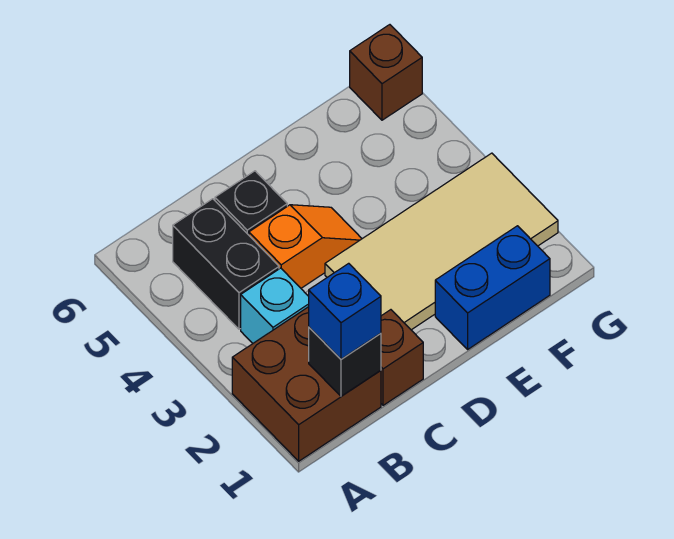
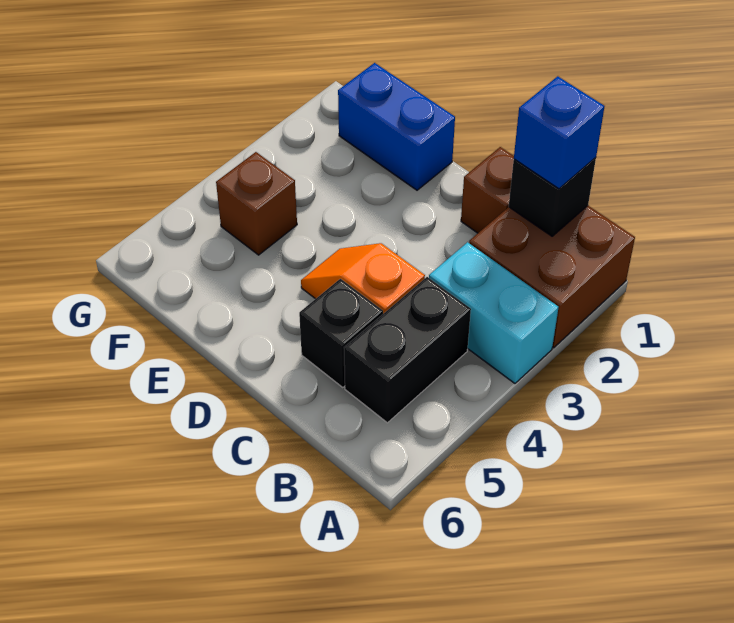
cyan 1x1 brick [241,268,309,343] -> cyan 1x2 brick [429,242,559,383]
tan 2x4 tile [325,153,558,330] -> none
brown 1x1 brick [350,25,422,120] -> brown 1x1 brick moved to [216,152,297,255]

